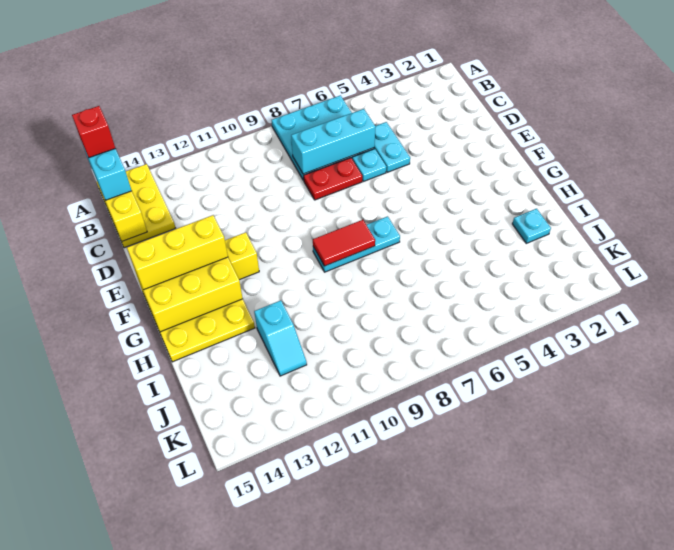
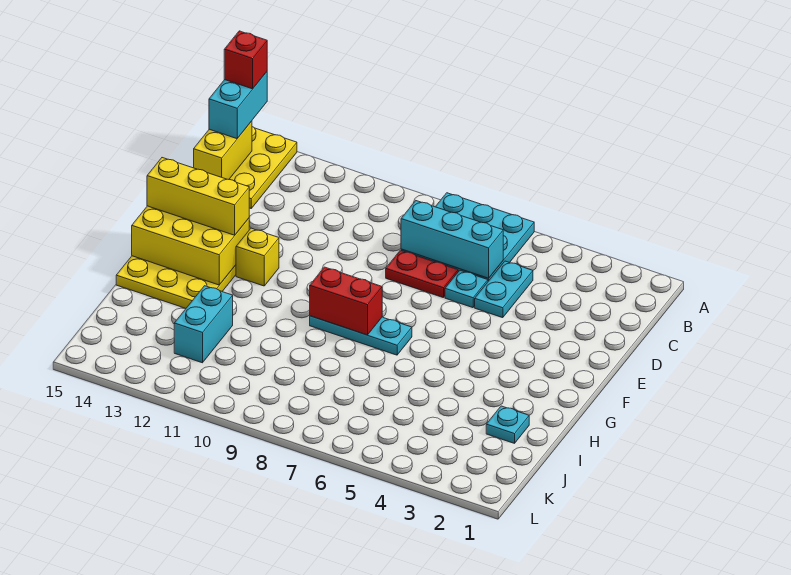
red 1x2 tile [313,220,375,266] -> red 1x2 brick [310,267,382,335]
cyan 1x2 slope [254,300,307,376] -> cyan 1x2 brick [174,286,233,363]

